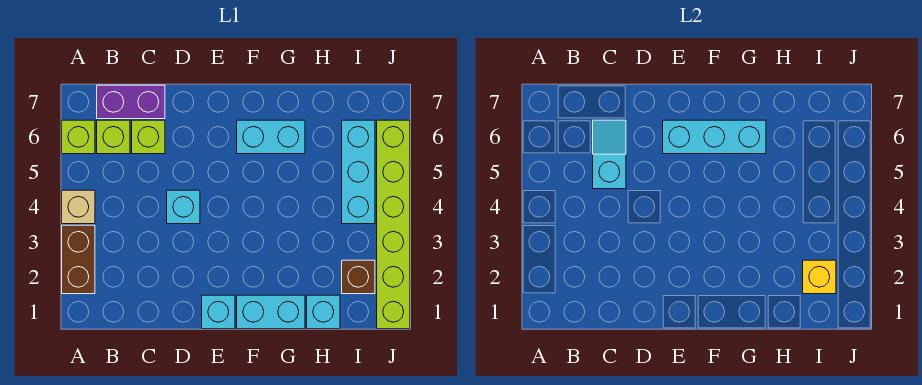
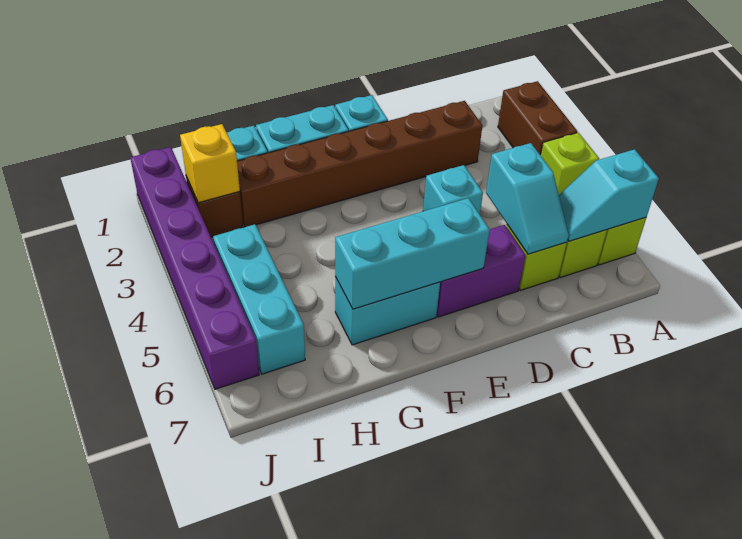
tan 1x1 brick [62,190,95,224] -> lime 1x1 brick [541,133,599,195]
none -> cyan 1x2 slope [559,149,659,241]
purple 1x2 brick [97,85,165,119] -> purple 1x2 brick moved to [437,225,526,317]
none -> brown 1x6 brick [237,101,483,227]
lime 1x6 brick [377,120,410,329] -> purple 1x6 brick [130,147,259,389]

